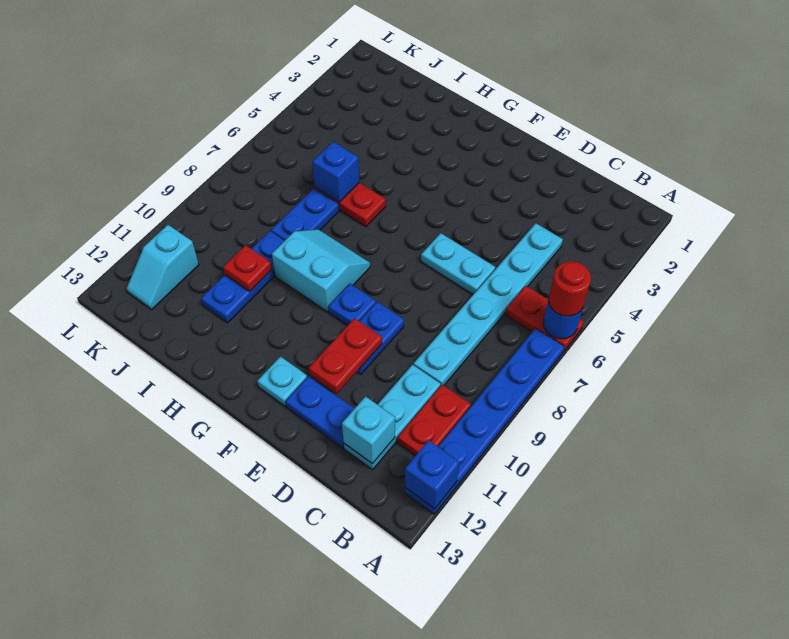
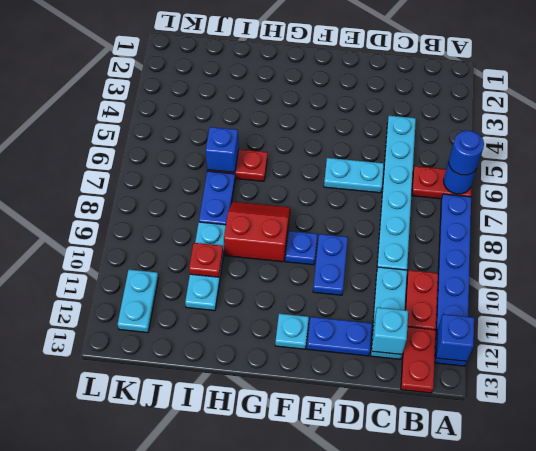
red 1x1 round brick [549,261,591,316] -> blue 1x1 round brick [449,131,484,175]
red 1x2 plate [309,318,382,394] -> red 1x2 plate moved to [401,327,436,393]
cyan 2x2 slope [272,229,370,312] -> red 2x2 slope [224,202,290,262]
blue 1x3 plate [201,231,285,323] -> cyan 1x3 plate [185,222,226,311]
cyan 1x2 slope [126,225,199,310] -> cyan 1x2 plate [117,270,158,333]

